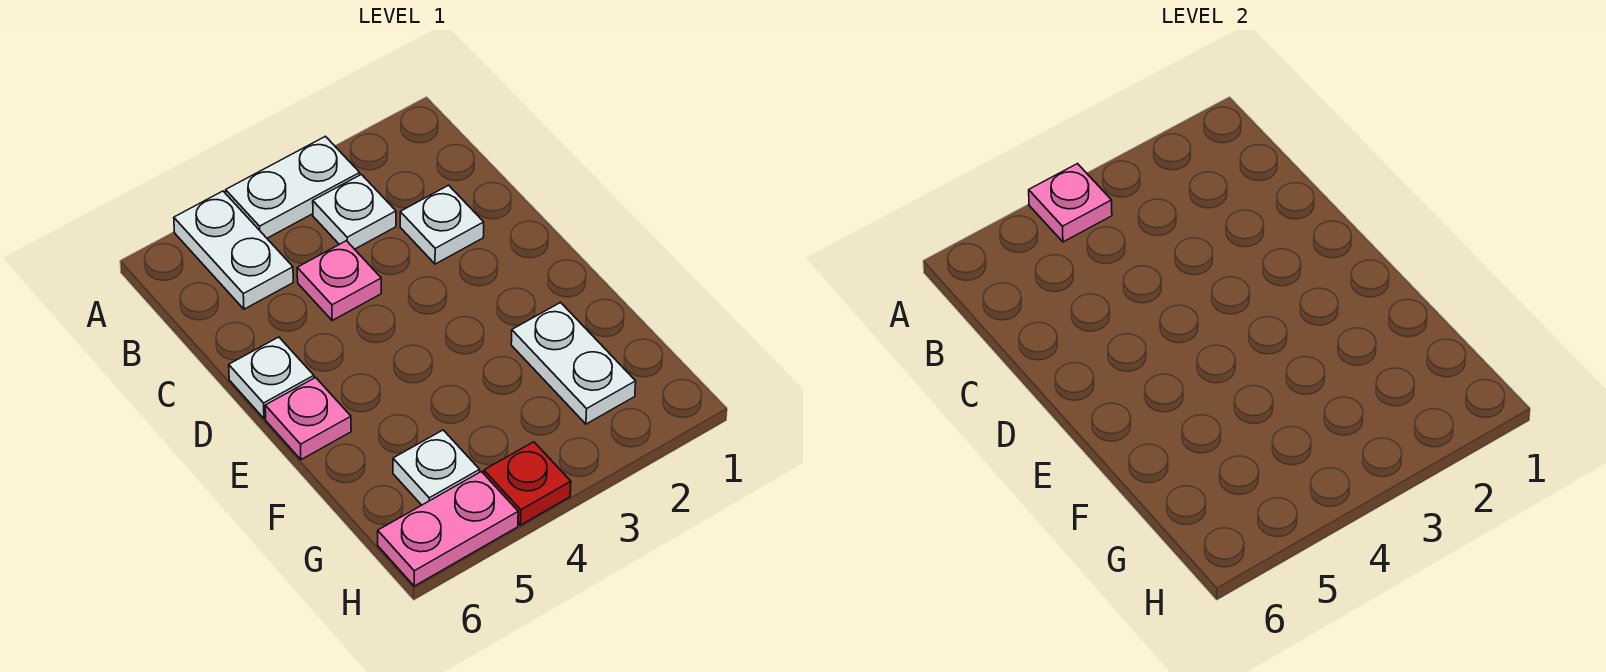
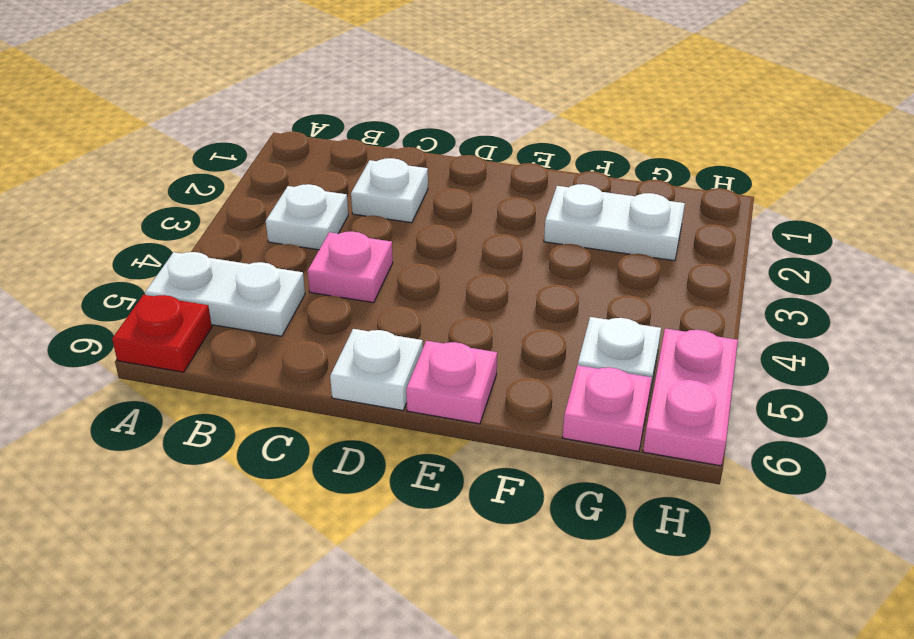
white 1x2 plate [226,136,360,238] -> none
pink 1x1 plate [1029,164,1112,242] -> pink 1x1 plate moved to [563,365,652,451]
red 1x1 plate [484,442,571,525] -> red 1x1 plate moved to [112,295,212,372]

